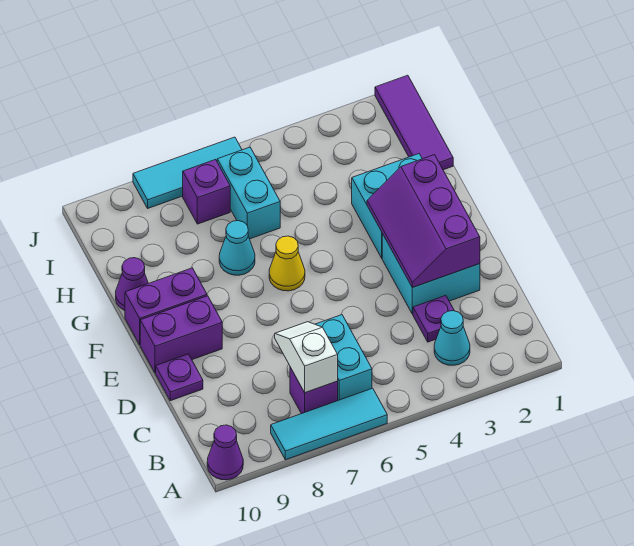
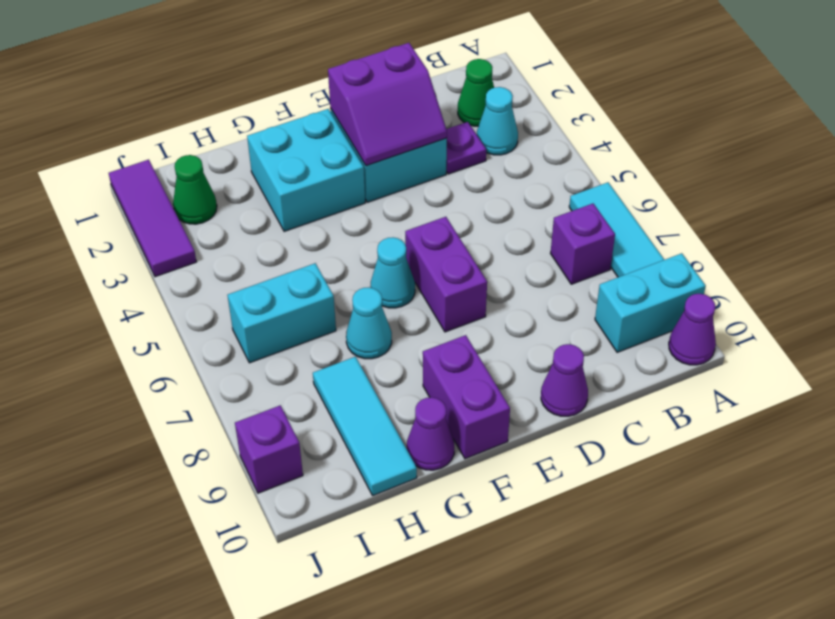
none -> green 1x1 cone [458,59,494,126]
cyan 1x2 brick [315,315,372,400] -> cyan 1x2 brick moved to [595,253,706,352]
white 1x2 slope [275,322,338,393] -> none
purple 2x3 slope [367,155,480,288] -> purple 2x2 slope [328,43,447,166]
purple 1x1 plate [156,354,203,401] -> purple 1x1 cone [541,344,588,416]
purple 1x2 brick [140,296,222,373] -> purple 1x2 brick moved to [405,217,487,332]
yellow 1x1 cone [269,236,305,291] -> cyan 1x1 cone [370,237,415,308]
purple 1x3 tile [375,75,453,170] -> purple 1x3 tile turned to [109,160,196,277]
none -> green 1x1 cone [173,155,217,224]
purple 1x1 brick [183,160,230,224] -> purple 1x1 brick moved to [235,405,303,493]
cyan 1x3 tile [133,137,242,208] -> cyan 1x3 tile moved to [313,357,417,496]

